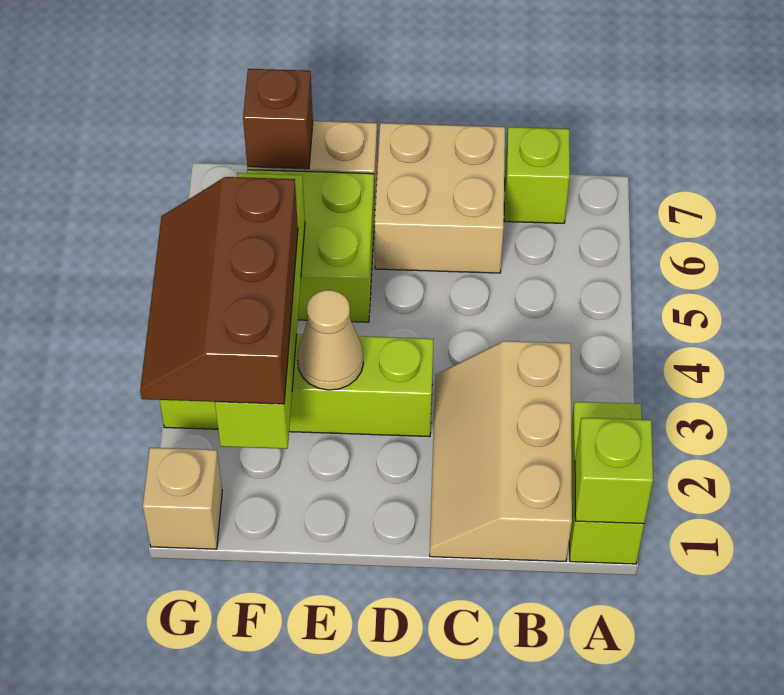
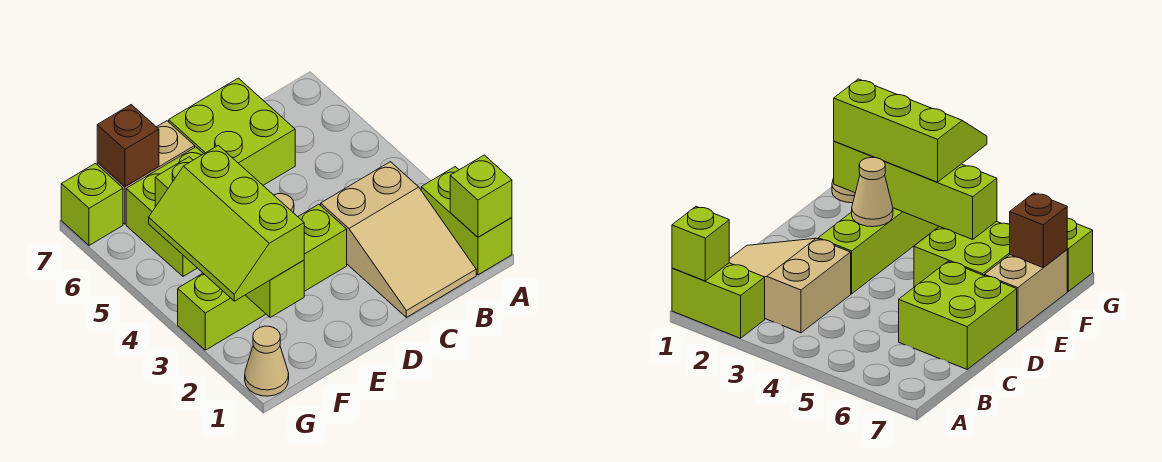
tan 2x3 slope [430,341,572,561] -> tan 2x3 slope turned to [321,162,476,317]
lime 1x1 brick [504,127,570,223] -> lime 1x1 brick moved to [61,163,123,245]
tan 2x2 brick [374,123,505,273] -> lime 2x2 brick [169,78,295,185]
brown 2x3 slope [140,177,298,404] -> lime 2x3 slope [149,145,304,301]
tan 1x1 brick [143,448,222,549] -> tan 1x1 cone [245,326,289,396]

